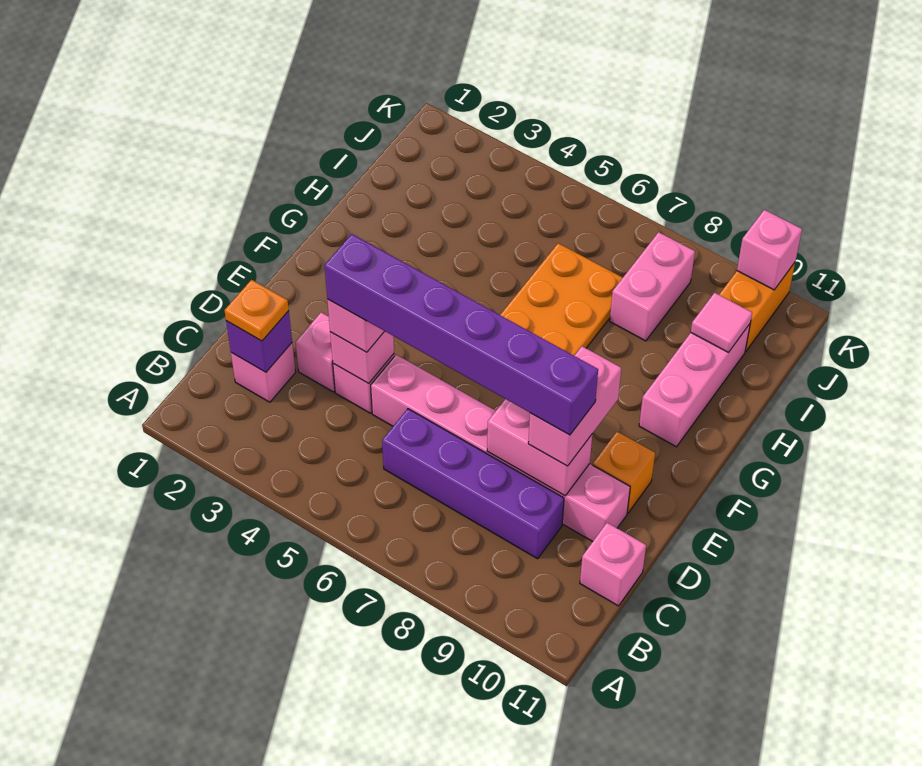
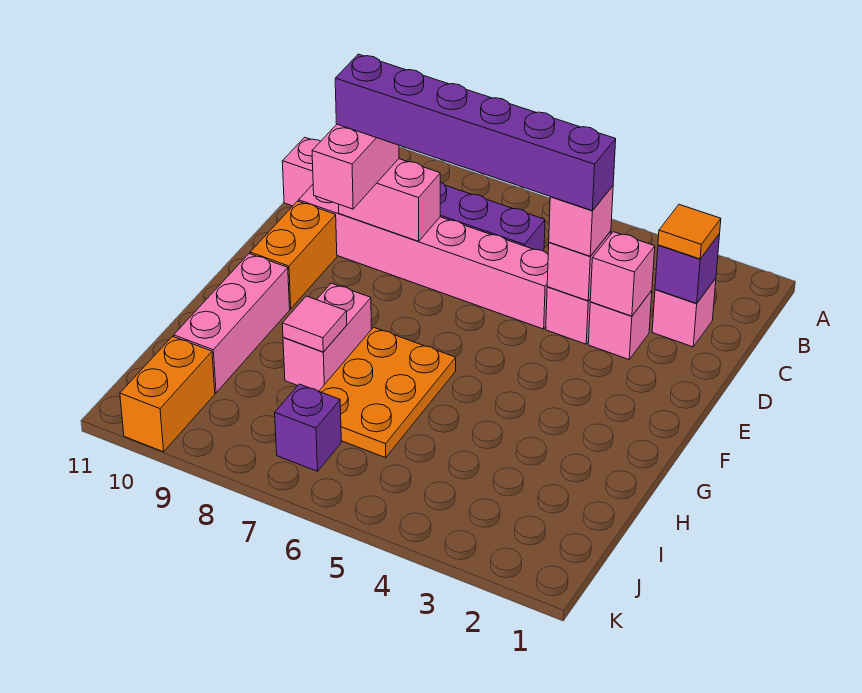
orange 1x1 plate [224,280,289,341] -> orange 1x1 tile [658,205,721,259]
orange 1x1 brick [593,432,655,513] -> orange 1x2 brick [250,201,337,309]
pink 1x2 brick [610,232,695,341] -> pink 1x2 brick moved to [283,283,372,391]
pink 1x1 tile [691,293,752,352] -> pink 1x1 tile moved to [282,296,347,352]
none -> purple 1x1 brick [275,384,341,471]
pink 1x1 brick [737,210,802,290] -> pink 1x1 brick moved to [590,232,655,316]

